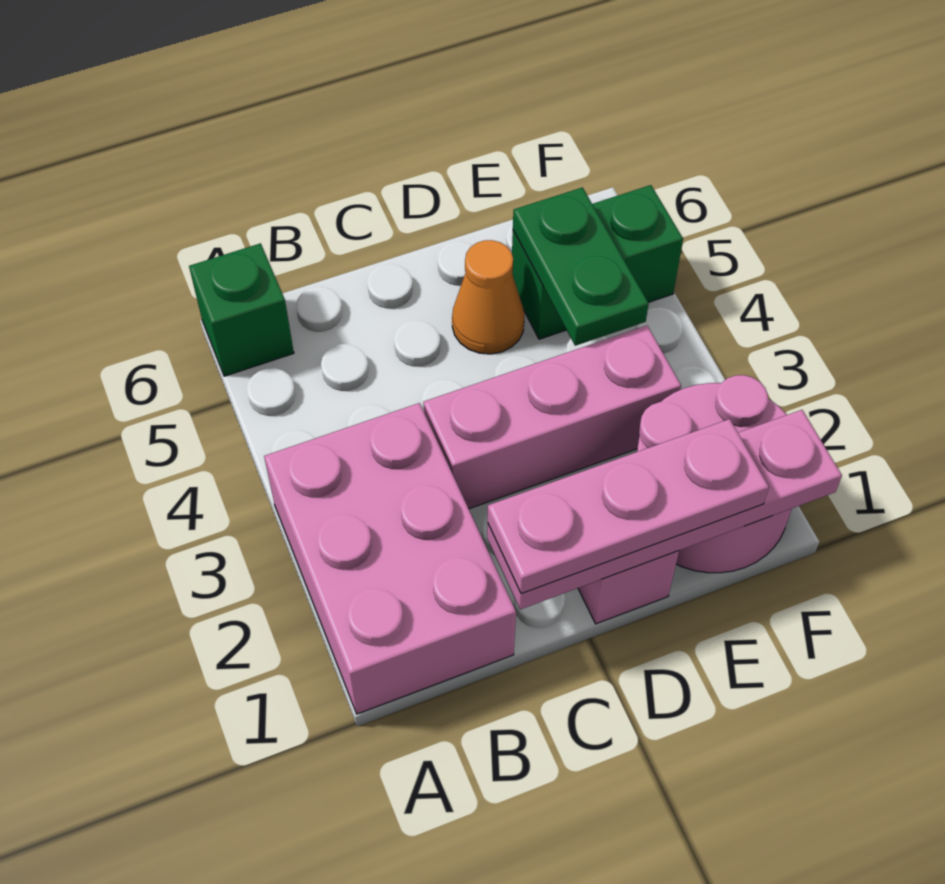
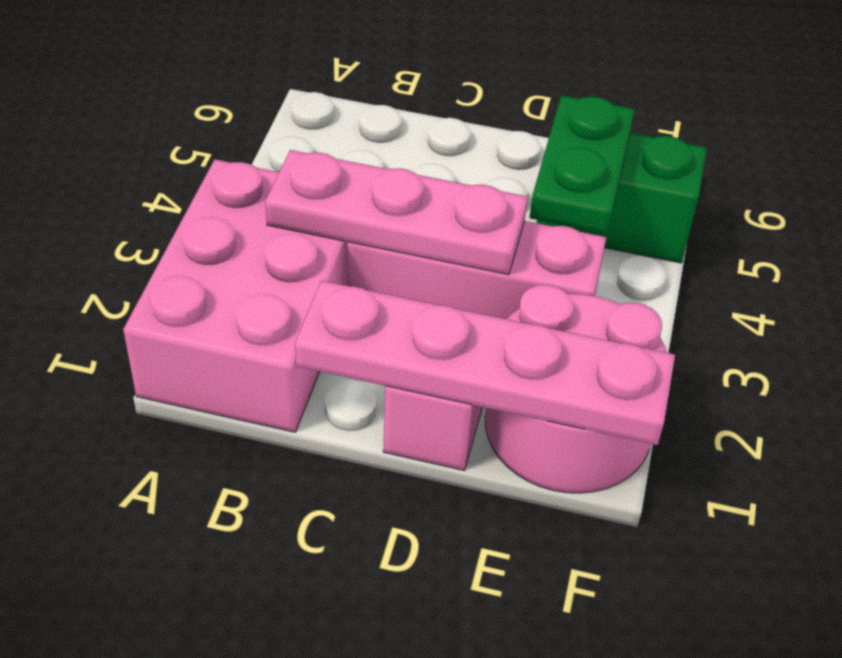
green 1x1 brick [189,243,294,376] -> none
pink 1x3 plate [488,419,769,594] -> pink 1x3 plate moved to [265,150,528,275]
orange 1x1 cone [452,240,525,354] -> none

